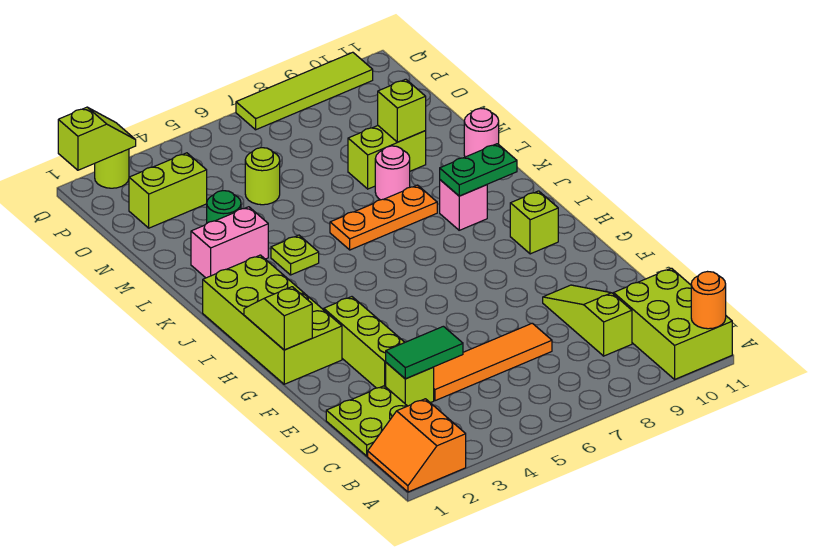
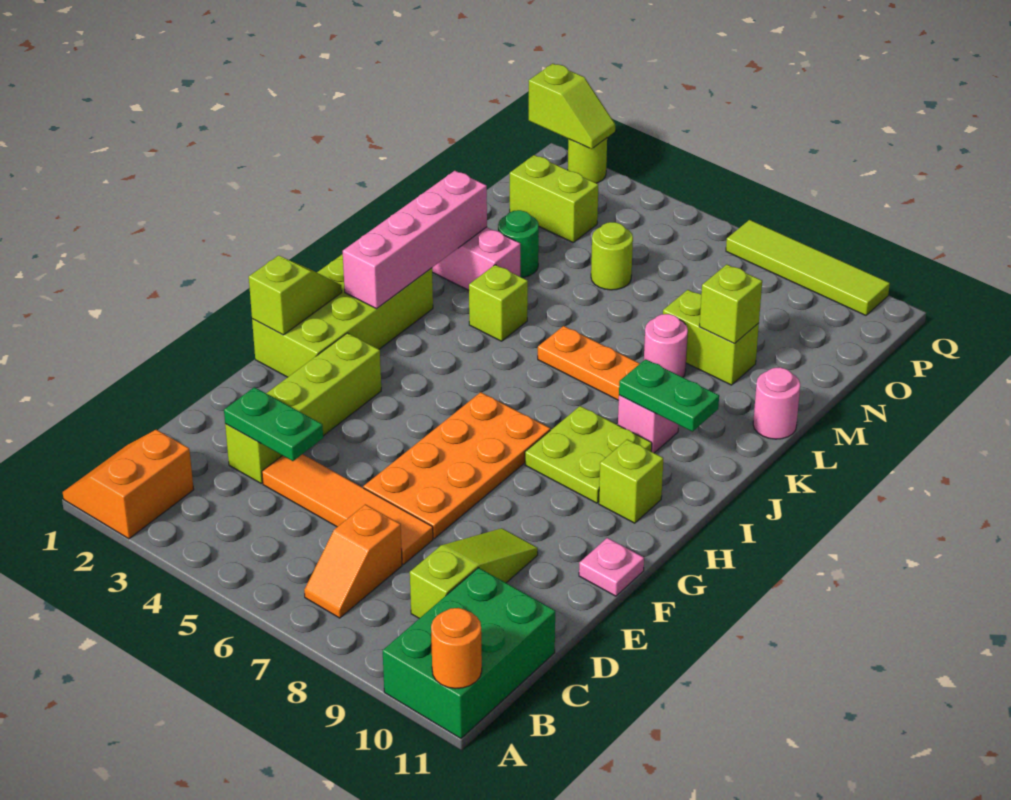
lime 2x3 brick [614,268,732,379] -> green 2x3 brick [383,568,555,738]
none -> orange 1x2 slope [304,504,402,618]
lime 2x2 plate [326,386,407,456] -> lime 2x2 plate moved to [525,406,652,503]
green 1x2 tile [386,326,463,379] -> green 1x2 plate [224,387,323,461]
none -> orange 2x4 plate [363,392,550,538]
none -> pink 1x1 plate [579,538,644,596]
none -> pink 1x4 brick [343,171,487,309]
lime 1x1 plate [271,235,319,275] -> lime 1x1 brick [469,265,528,341]

